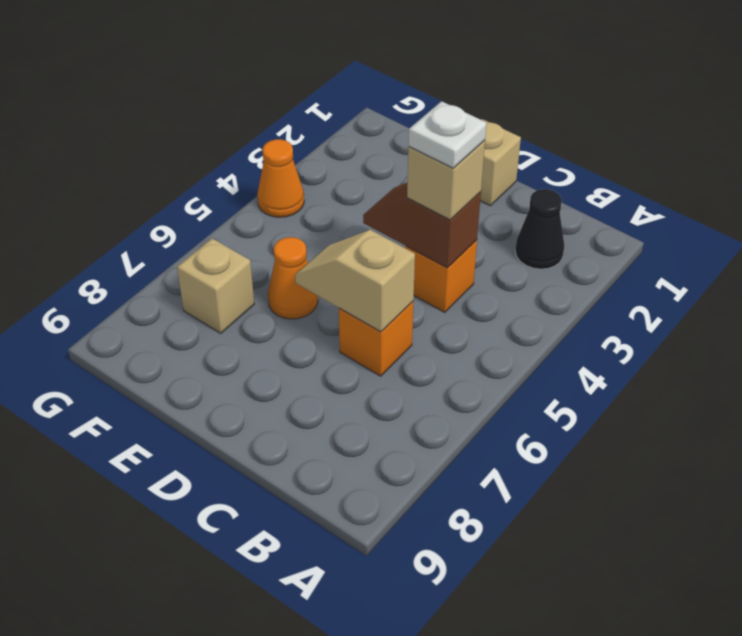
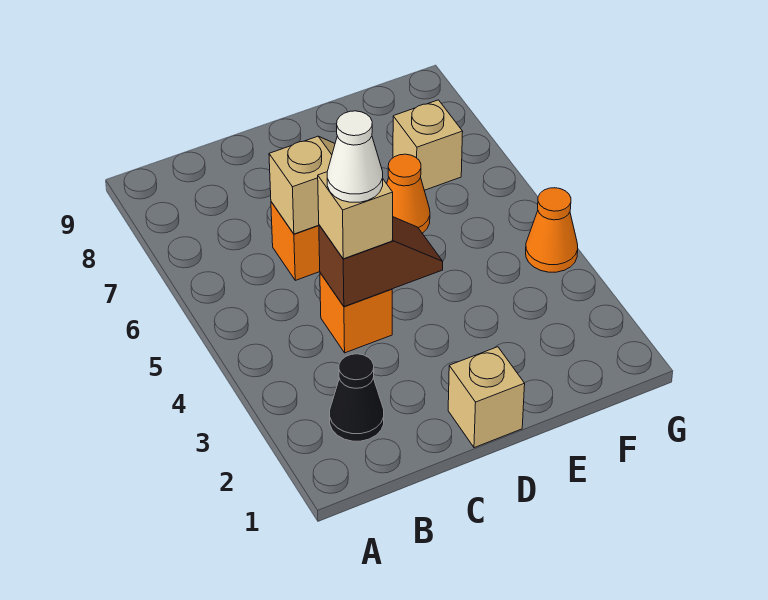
white 1x1 plate [409,101,487,168] -> white 1x1 cone [327,111,383,202]

